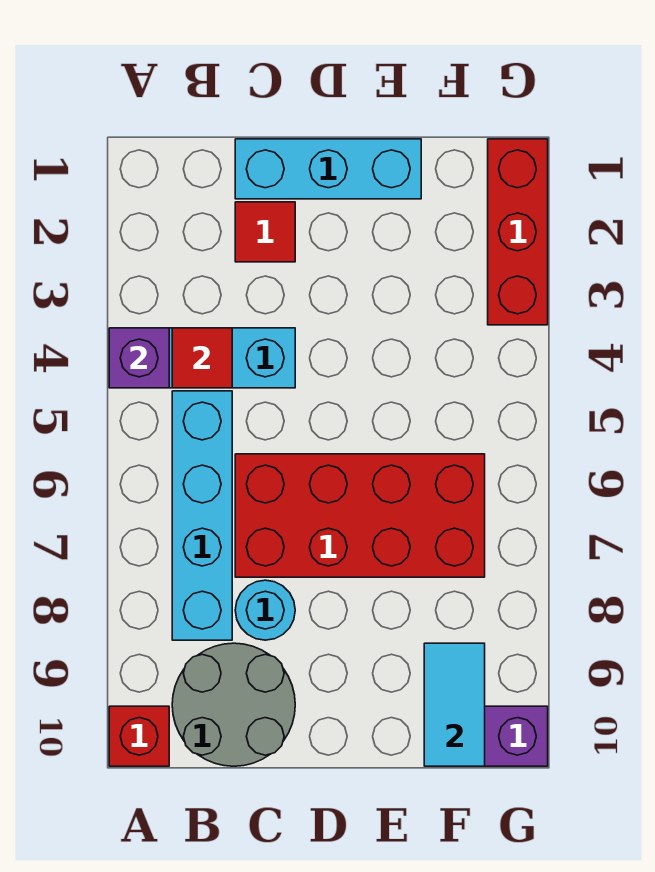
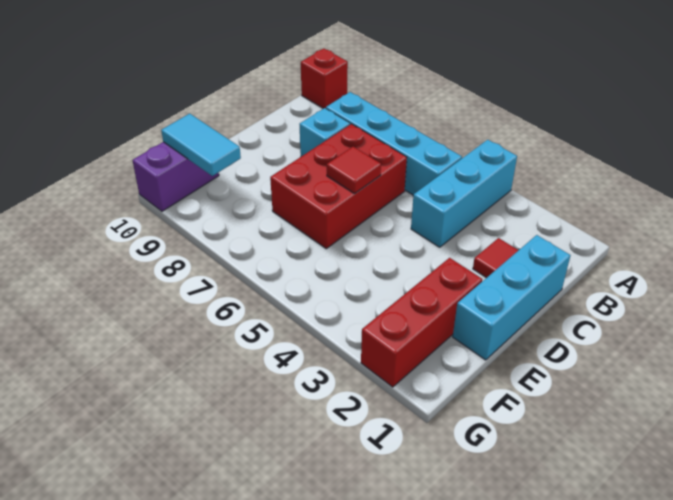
purple 1x1 brick [109,328,169,388] -> none
red 1x1 tile [172,328,232,388] -> red 1x1 tile moved to [327,147,381,194]
grey 2x2 round brick [172,643,295,766] -> none
red 2x4 brick [235,454,485,577] -> red 2x3 brick [270,124,407,249]
cyan 1x1 round brick [235,580,295,640] -> cyan 1x1 brick [300,108,350,156]
red 1x3 brick [488,139,548,325] -> red 1x3 brick turned to [361,258,482,387]

